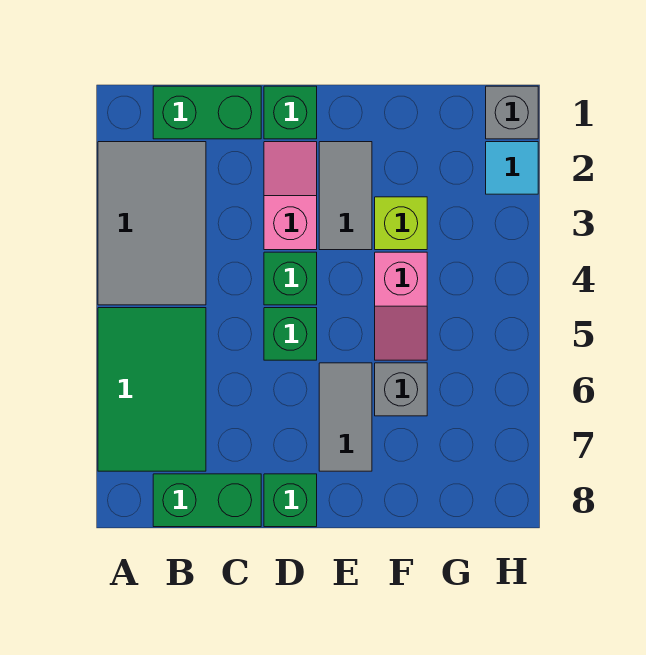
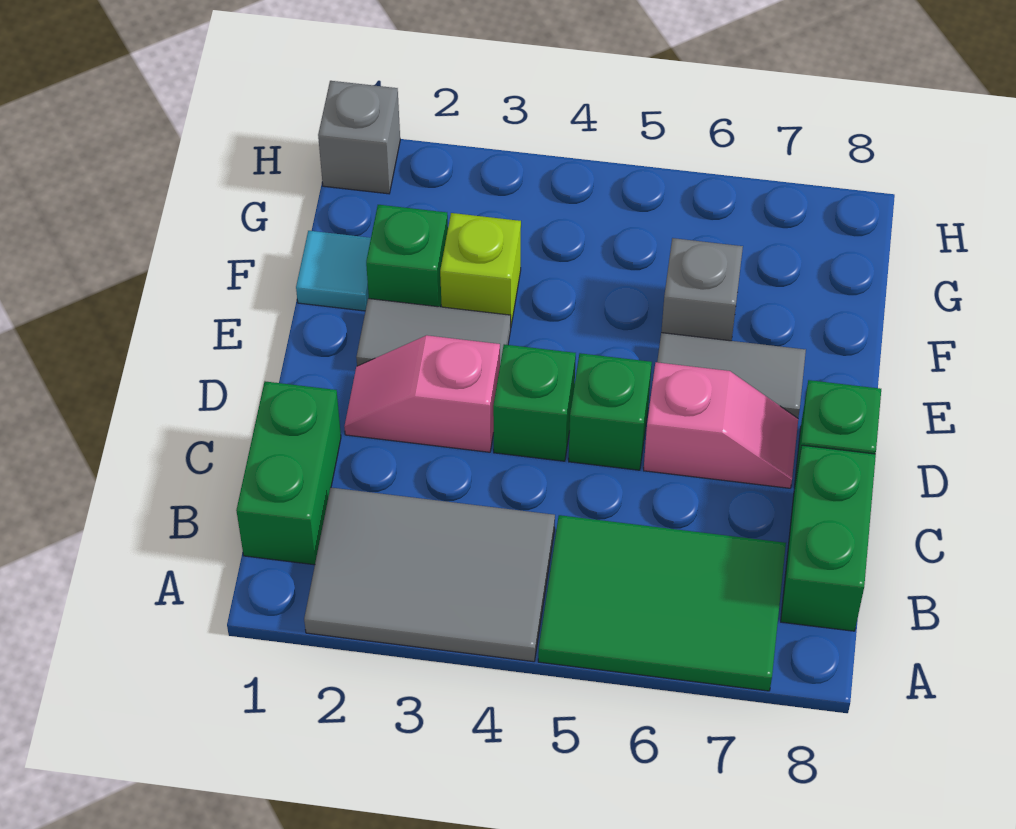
green 1x1 brick [264,86,317,139] -> green 1x1 brick moved to [366,205,448,307]
pink 1x2 slope [375,252,427,360] -> pink 1x2 slope moved to [644,362,798,488]
cyan 1x1 tile [486,142,538,194] -> cyan 1x1 tile moved to [296,231,371,311]

